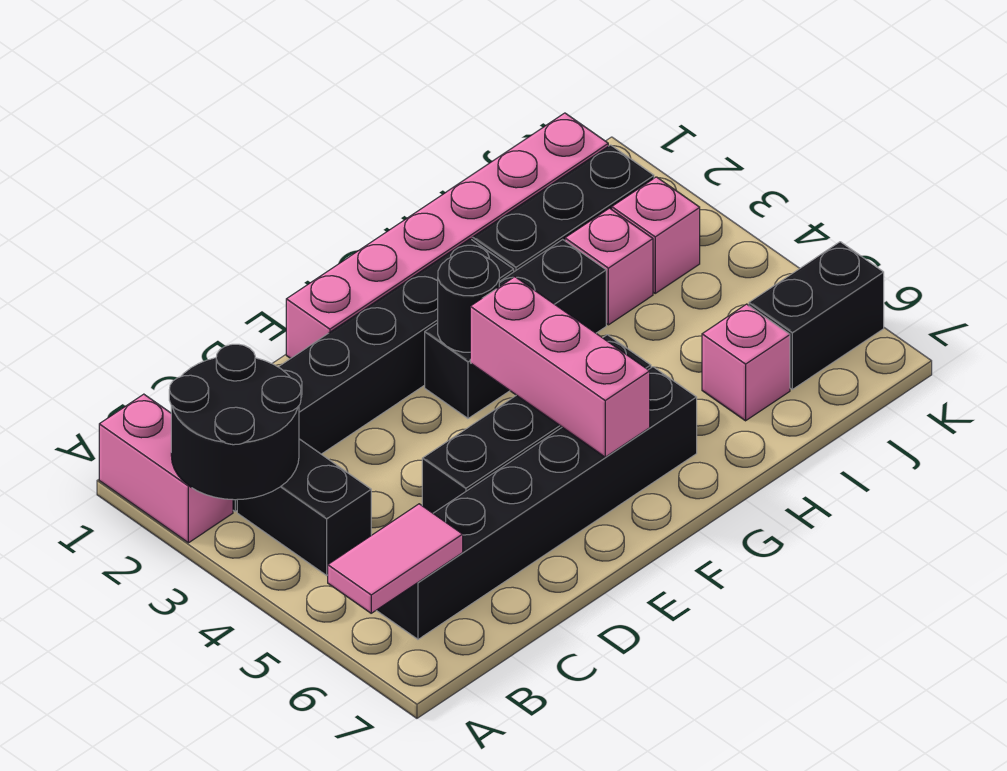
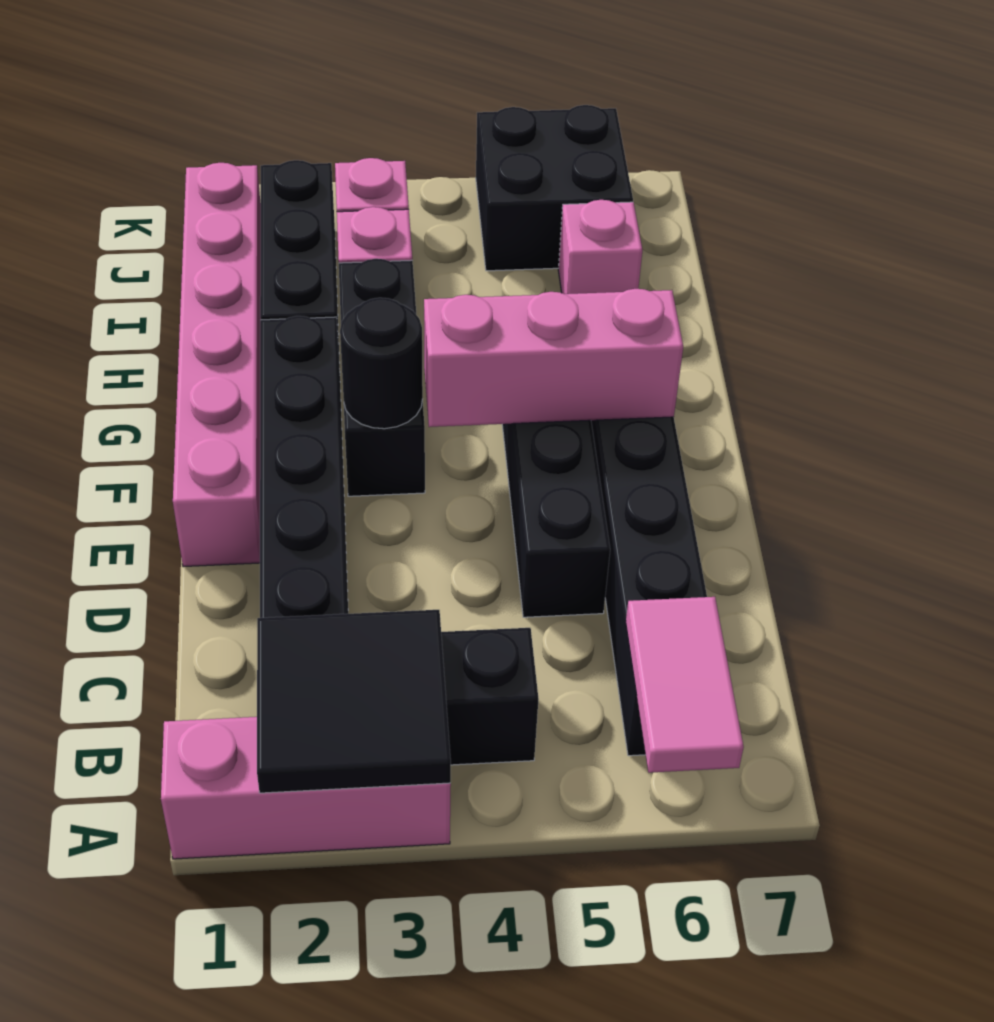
pink 1x2 brick [99,394,233,543] -> pink 1x3 brick [161,717,451,859]
black 2x2 round brick [169,344,301,500] -> black 2x2 tile [257,610,451,793]
black 1x2 brick [749,242,884,389] -> black 2x2 brick [476,105,633,271]

